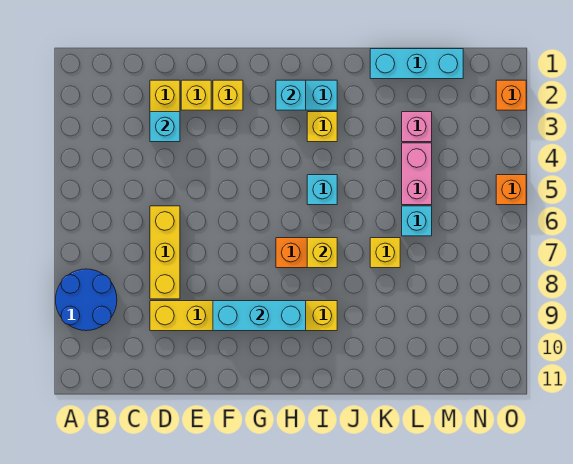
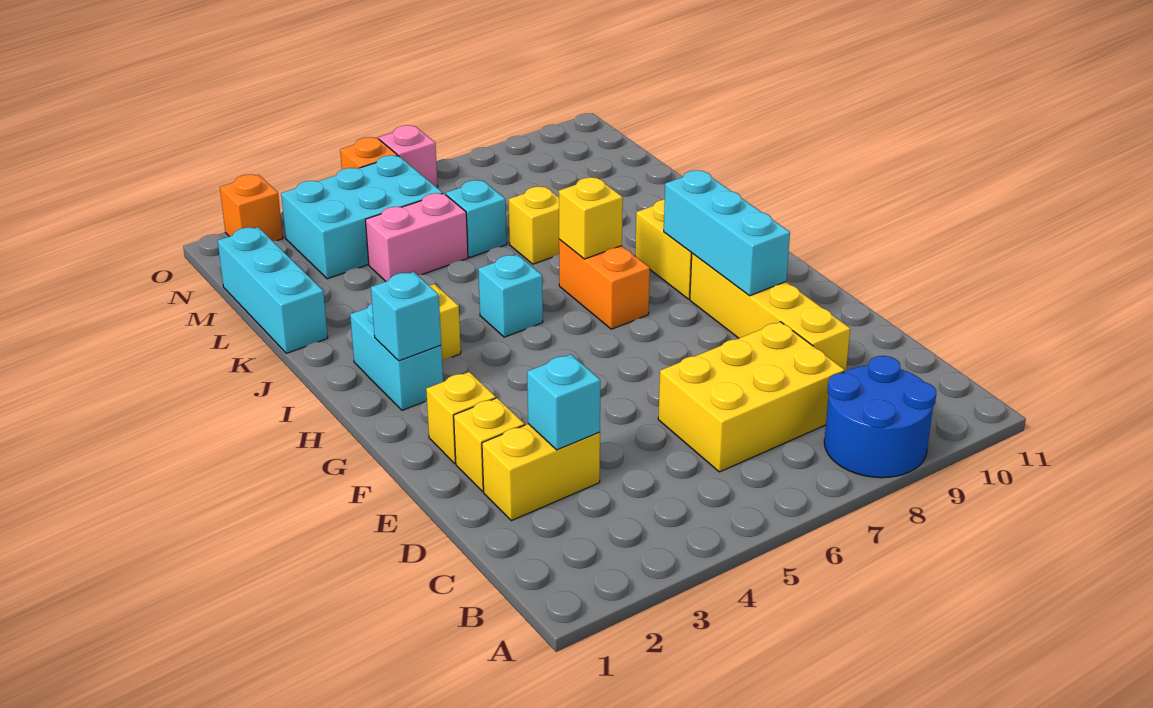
yellow 1x3 brick [150,206,180,299] -> yellow 2x3 brick [658,322,845,472]
pink 1x1 brick [402,112,432,142] -> pink 1x1 brick moved to [379,125,438,187]
none -> cyan 2x3 brick [281,155,443,279]

